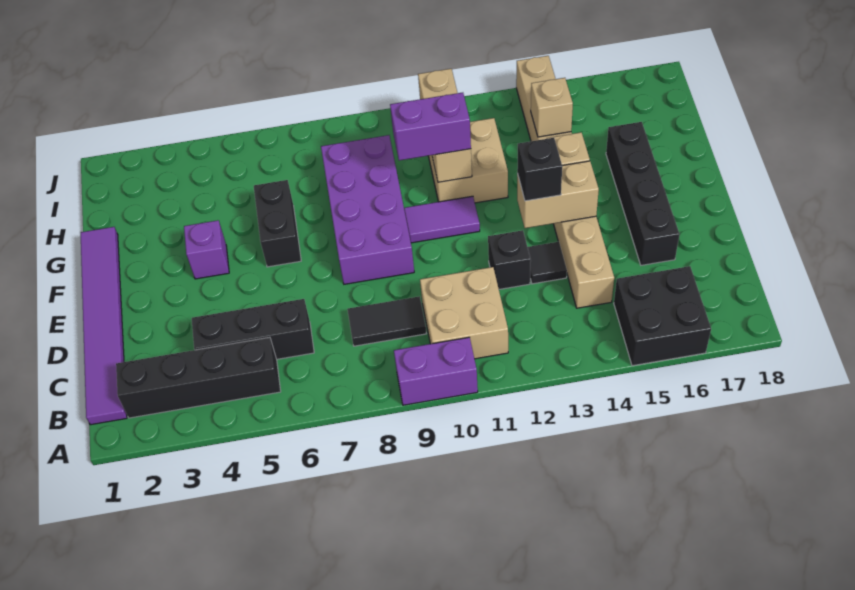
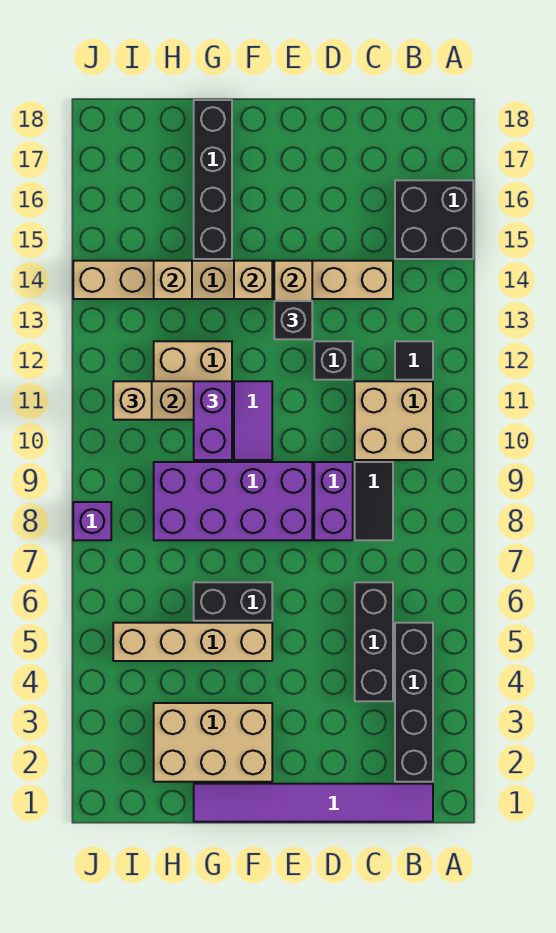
purple 1x2 brick [394,337,478,405] -> purple 1x2 brick moved to [314,462,353,540]
black 1x1 tile [528,242,567,284] -> black 1x1 tile moved to [395,341,433,380]
black 1x4 brick [606,122,679,265] -> black 1x4 brick turned to [194,100,232,259]
none -> tan 2x3 brick [154,703,272,782]
purple 1x1 brick [184,220,229,279] -> purple 1x1 brick moved to [73,502,111,540]
none -> tan 1x4 brick [113,623,272,661]
none -> tan 1x1 brick [113,381,152,420]

